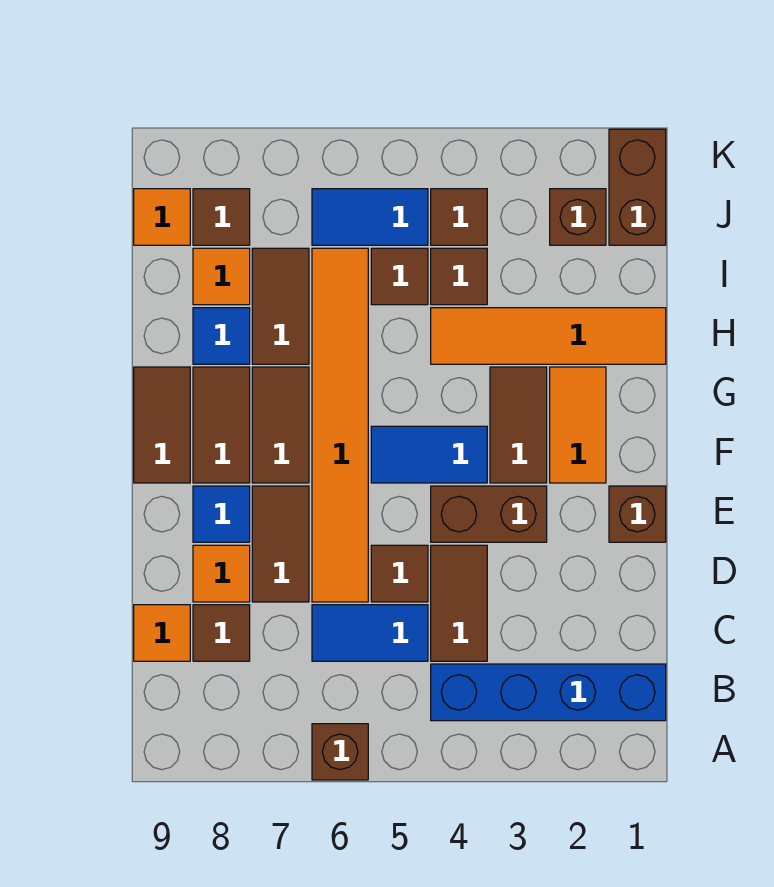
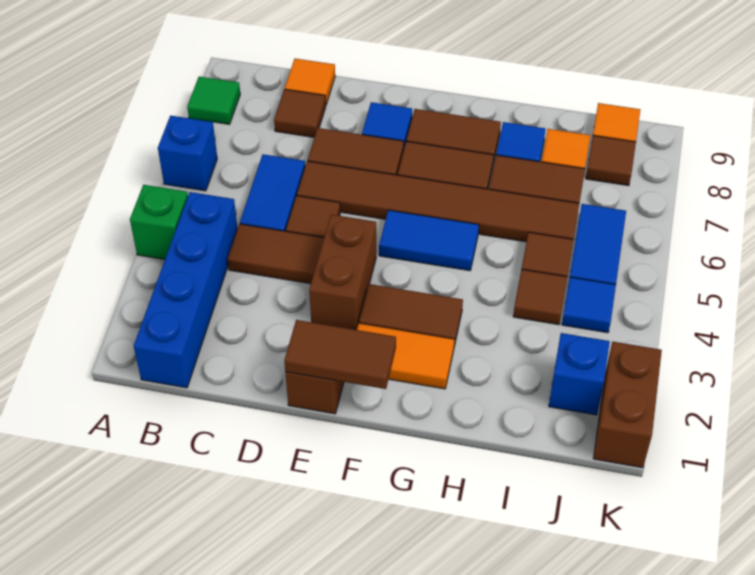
none -> green 1x1 brick [130,185,188,260]
brown 1x1 brick [312,724,368,780] -> blue 1x1 brick [158,116,217,191]
none -> green 1x1 tile [187,77,240,124]
orange 1x6 tile [312,248,368,602] -> brown 1x6 tile [297,161,579,242]
orange 1x1 tile [193,545,250,602] -> none
blue 1x2 tile [371,426,487,483] -> blue 1x2 tile turned to [379,210,479,271]
brown 1x2 tile [134,367,190,483] -> brown 1x2 tile moved to [284,320,396,389]
orange 1x4 tile [431,308,666,364] -> none
brown 1x2 brick [609,129,666,245] -> brown 1x2 brick turned to [593,342,662,468]
brown 1x1 brick [550,189,606,245] -> blue 1x1 brick [549,333,610,415]
brown 1x1 tile [431,189,487,245] -> blue 1x1 tile [562,277,616,333]

